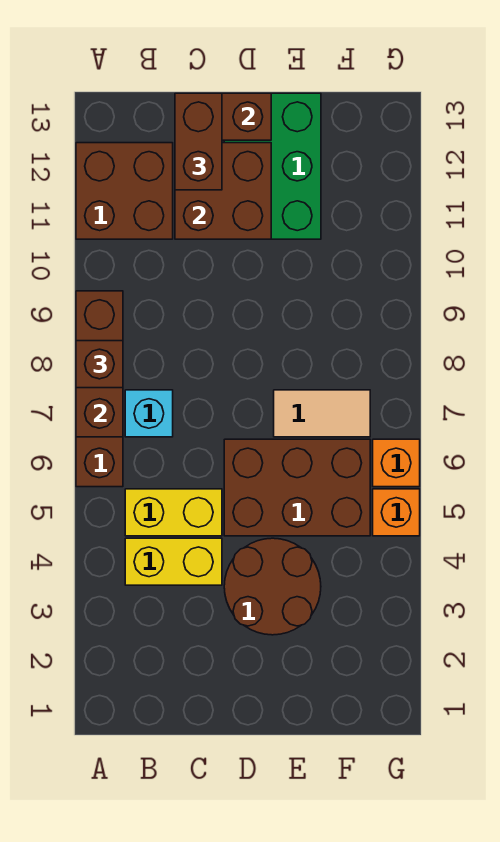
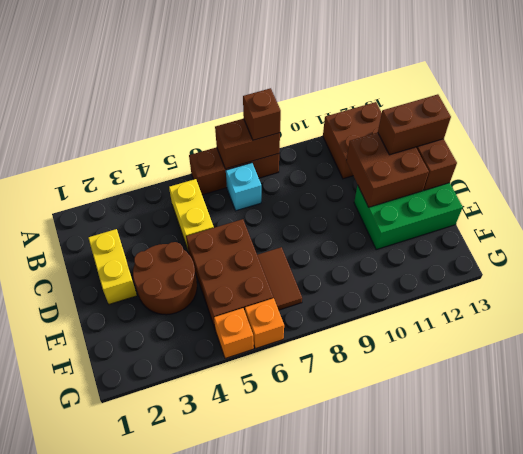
brown 1x3 brick [76,291,123,437] -> brown 1x2 brick [215,119,280,169]
yellow 1x2 brick [125,538,222,585] -> yellow 1x2 brick moved to [88,229,137,304]
tan 1x2 tile [274,390,370,437] -> brown 1x2 tile [257,247,302,310]

